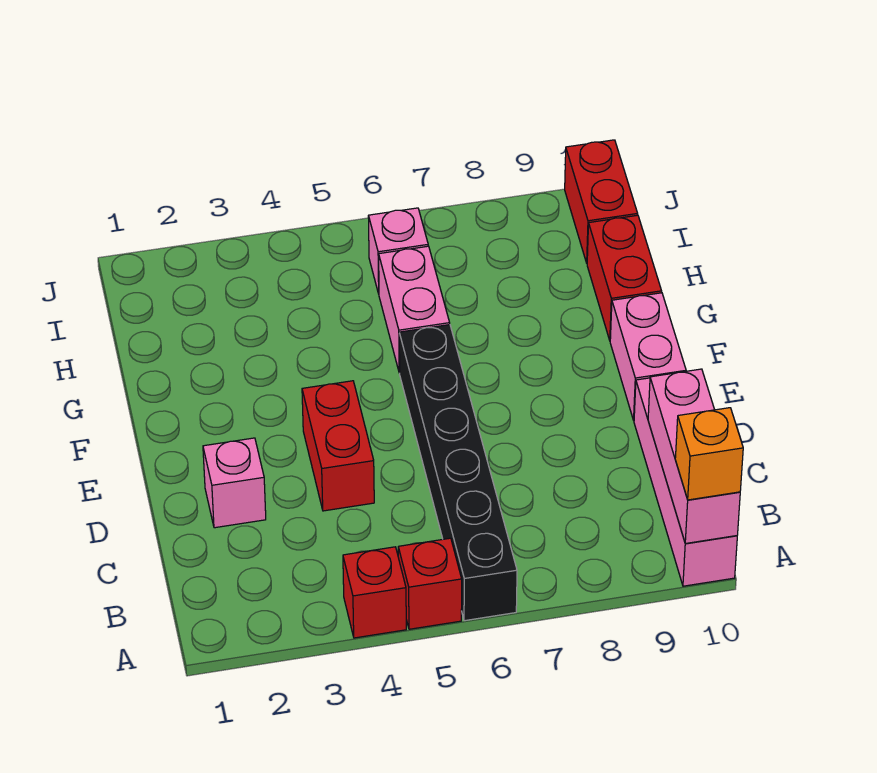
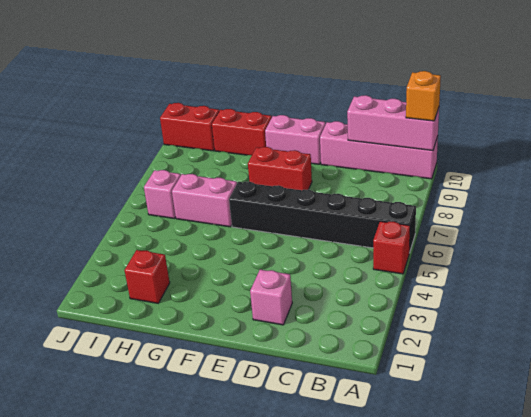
red 1x1 brick [343,547,406,638] -> red 1x1 brick moved to [124,250,170,303]
red 1x2 brick [302,381,374,511] -> red 1x2 brick moved to [248,147,312,190]

